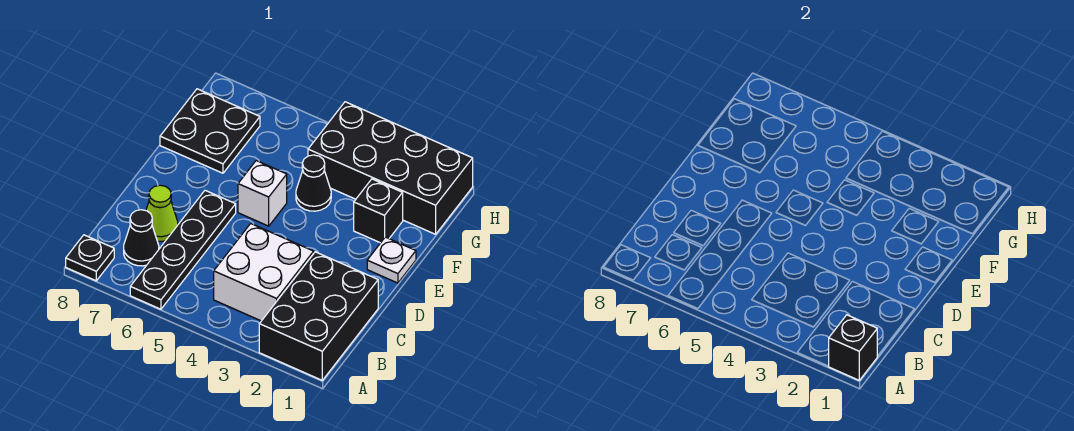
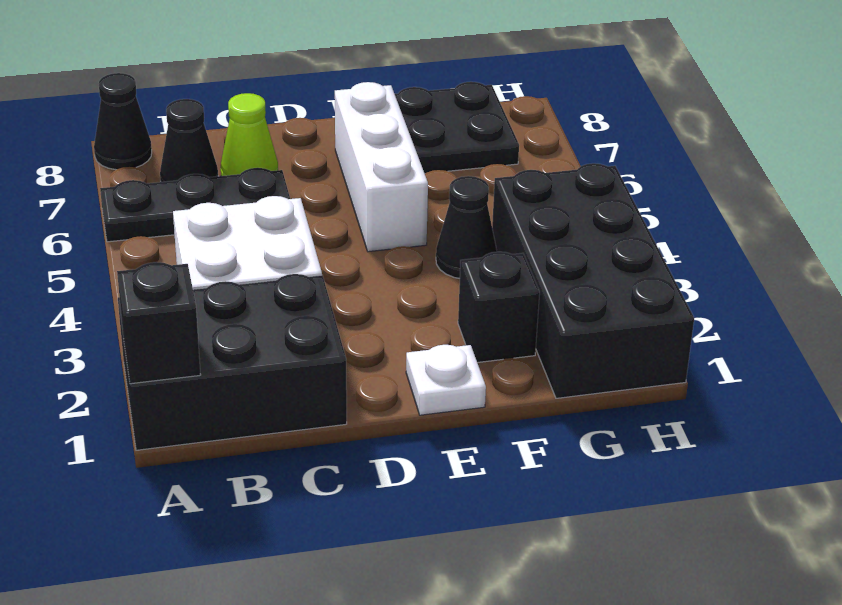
black 1x4 plate [130,190,236,309] -> black 1x3 plate [100,168,290,242]
black 1x1 plate [66,235,114,281] -> black 1x1 cone [94,73,152,170]
white 1x1 brick [238,161,287,226] -> white 1x3 brick [335,82,428,252]

